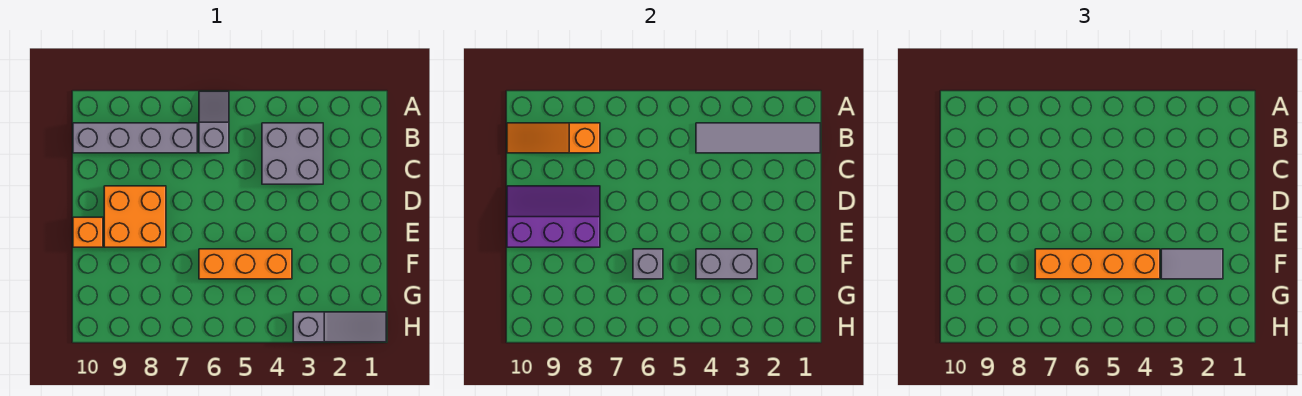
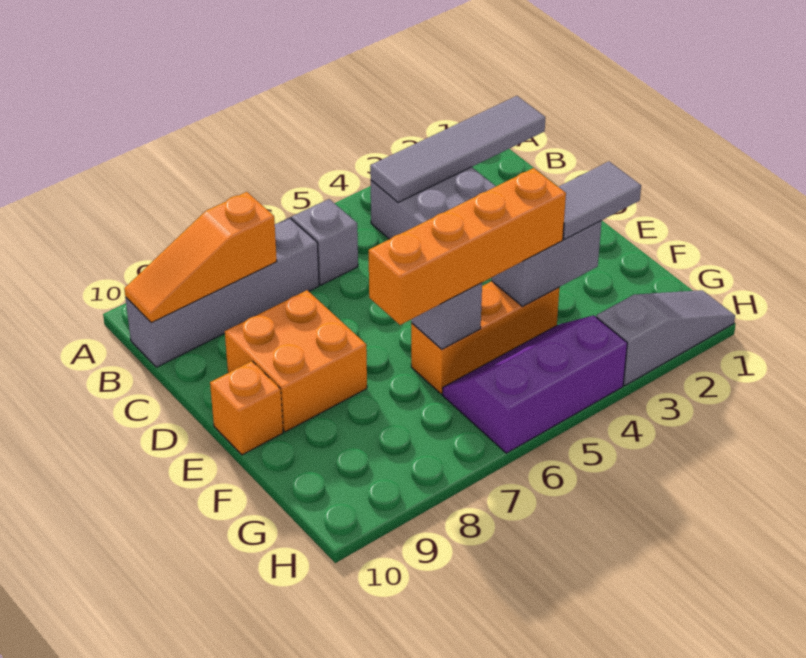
purple 2x3 slope [507,186,600,247] -> purple 2x3 slope moved to [443,315,627,453]

